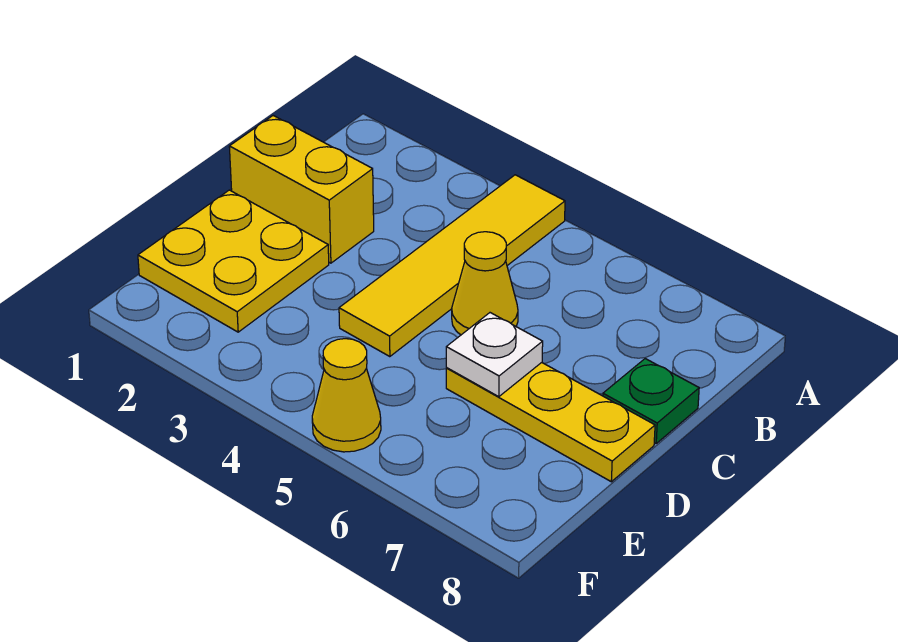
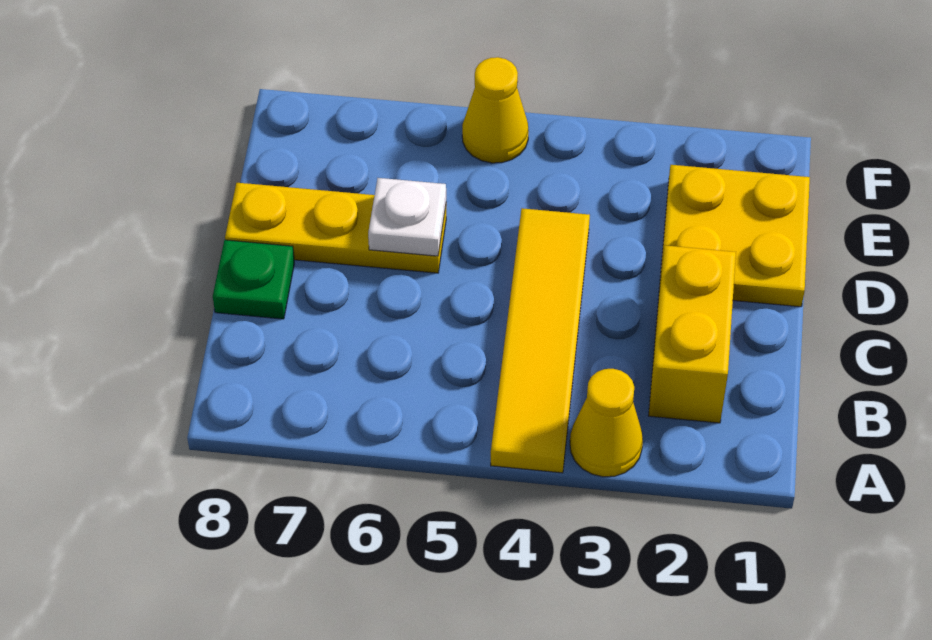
yellow 1x2 brick [229,116,374,263] -> yellow 1x2 brick turned to [649,245,736,423]
yellow 1x1 cone [452,232,518,335] -> yellow 1x1 cone moved to [570,369,643,477]

